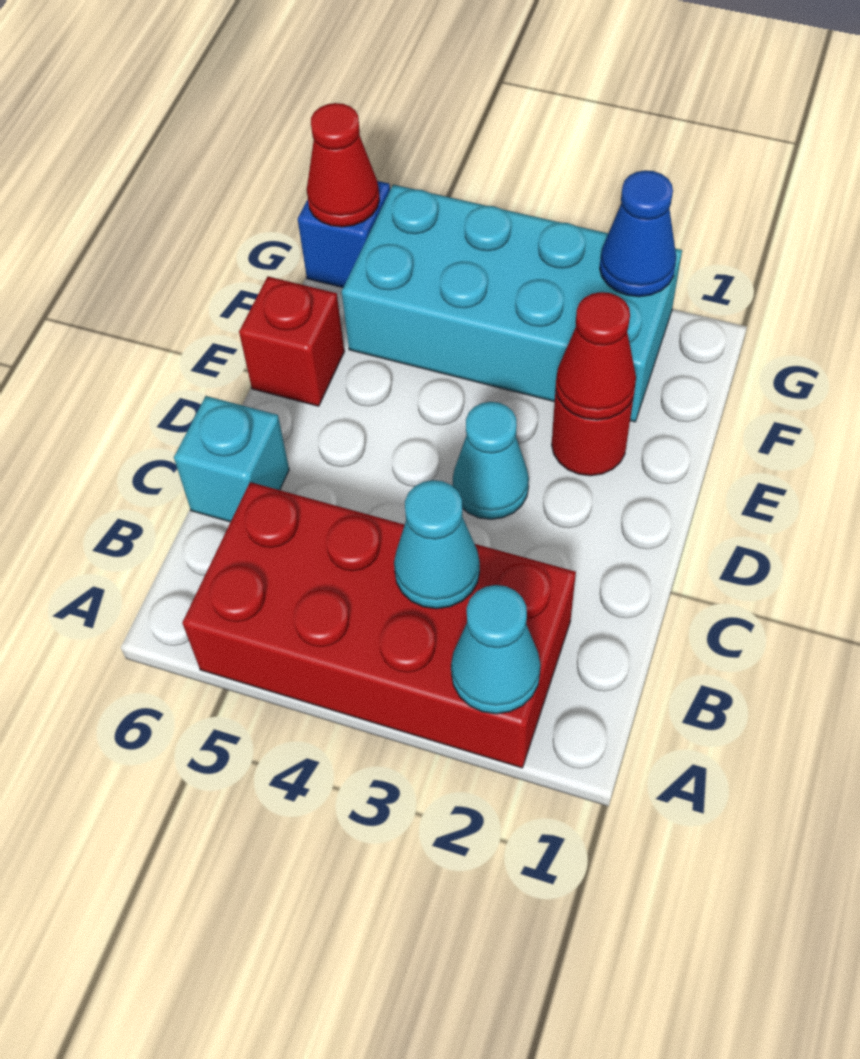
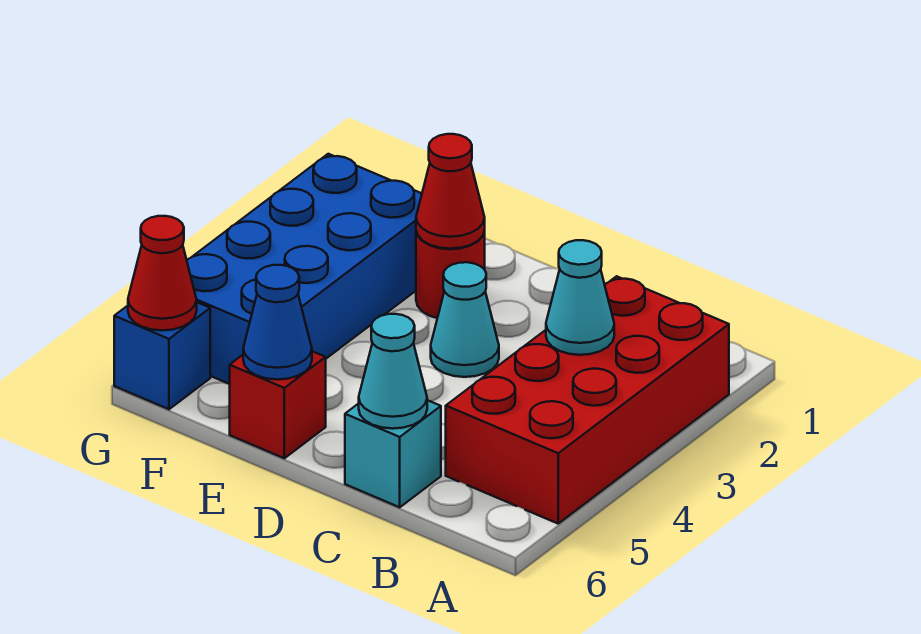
cyan 1x1 cone [451,585,541,714] -> cyan 1x1 cone moved to [359,314,427,429]
cyan 2x4 brick [342,185,682,422] -> blue 2x4 brick [187,154,422,384]
blue 1x1 cone [600,170,676,297] -> blue 1x1 cone moved to [243,265,312,380]

